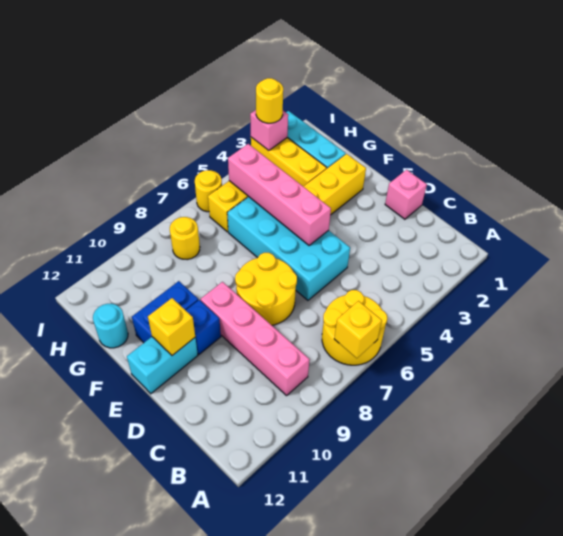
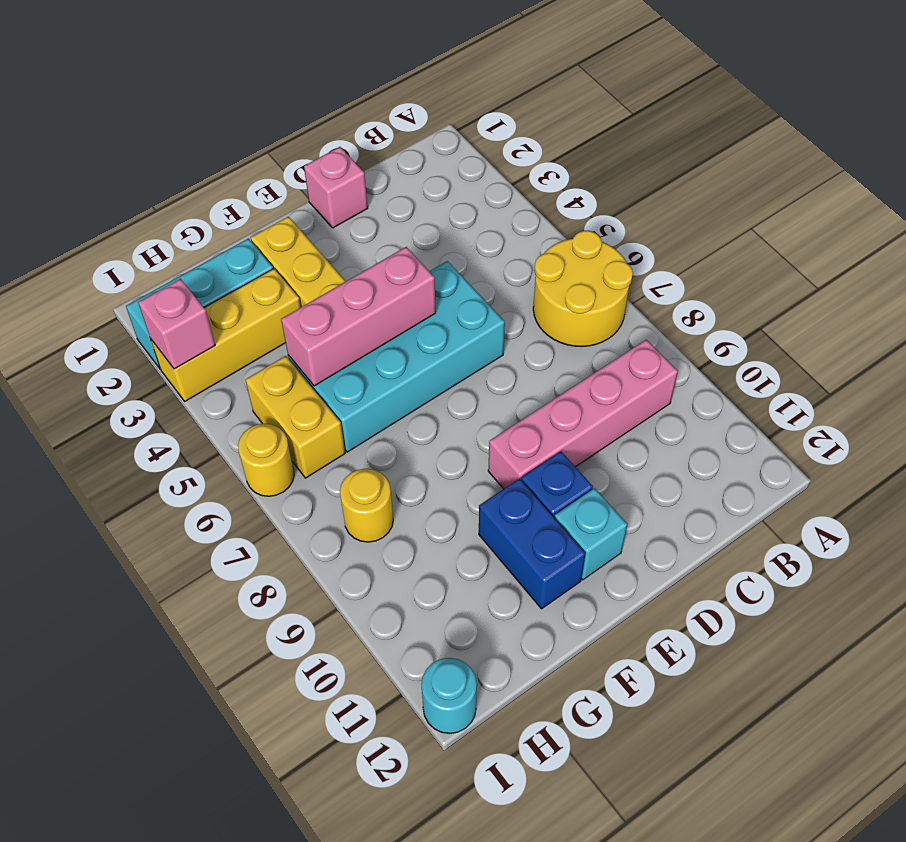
yellow 1x1 brick [334,301,382,358] -> none
yellow 2x2 round brick [235,253,297,325] -> none
pink 1x4 brick [228,144,331,246] -> pink 1x3 brick [281,247,436,386]
cyan 1x2 brick [127,337,198,394] -> cyan 1x1 brick [555,488,627,580]
yellow 1x1 brick [148,298,195,355] -> none
cyan 1x1 round brick [93,304,128,348] -> cyan 1x1 round brick moved to [421,658,477,733]
yellow 1x1 round brick [256,78,283,123] -> none

